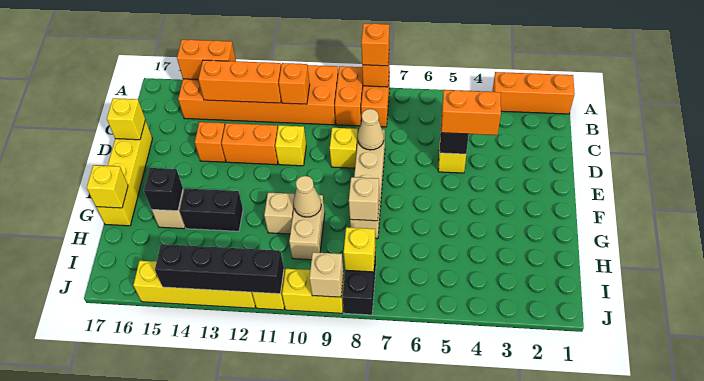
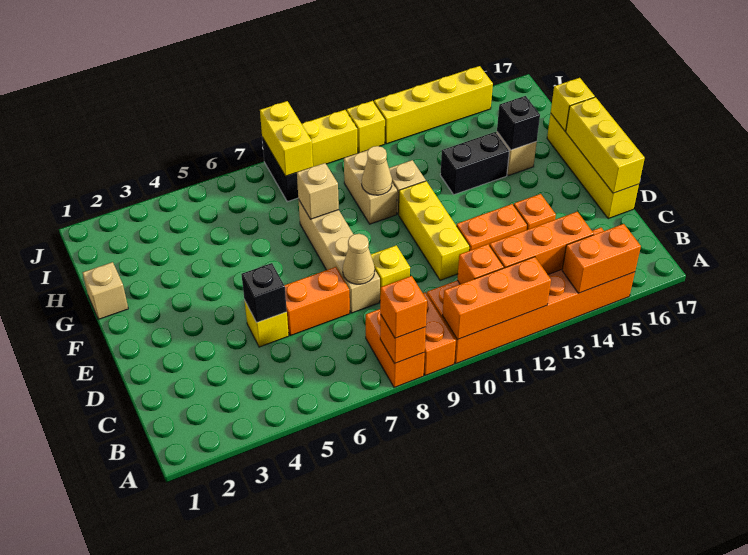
orange 1x3 brick [492,72,575,114] -> orange 1x3 brick moved to [442,257,551,340]
orange 1x2 brick [441,90,501,135] -> orange 1x2 brick moved to [284,267,350,336]
yellow 1x1 brick [275,125,306,166] -> yellow 1x3 brick [399,181,470,280]
yellow 1x1 brick [107,98,145,140] -> yellow 1x3 brick [566,97,645,193]
yellow 1x1 brick [344,227,376,272] -> yellow 1x2 brick [260,101,313,176]
tan 1x1 brick [309,252,344,297] -> tan 1x1 brick moved to [83,262,128,319]
black 1x4 brick [155,244,284,294] -> none

